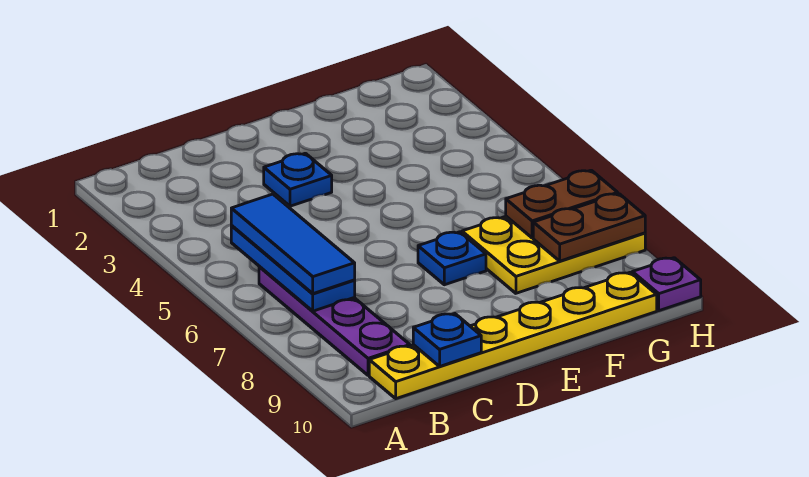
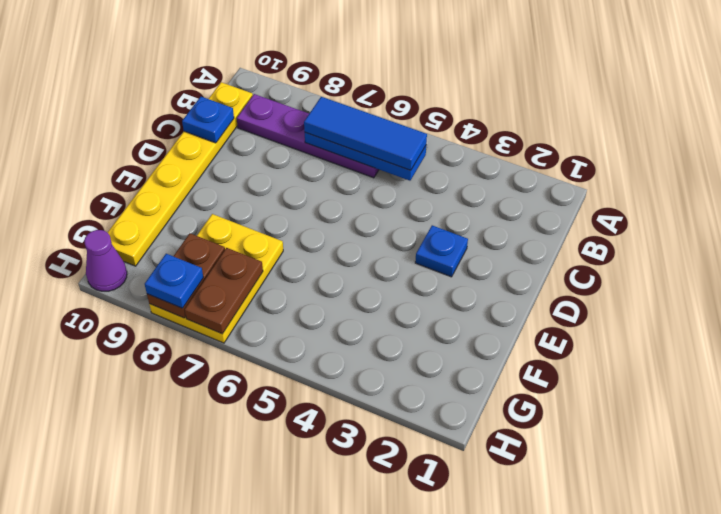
blue 1x1 plate [418,232,486,285] -> blue 1x1 plate moved to [145,254,203,308]
purple 1x1 plate [632,258,701,311] -> purple 1x1 cone [84,230,127,291]

